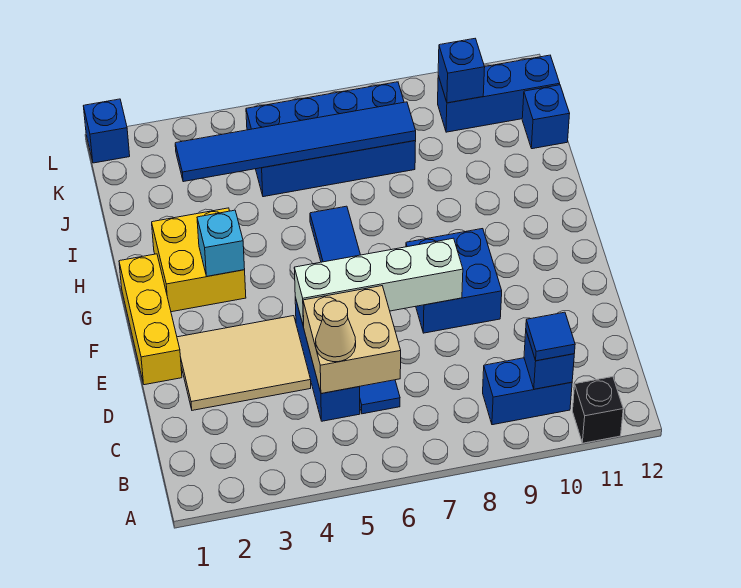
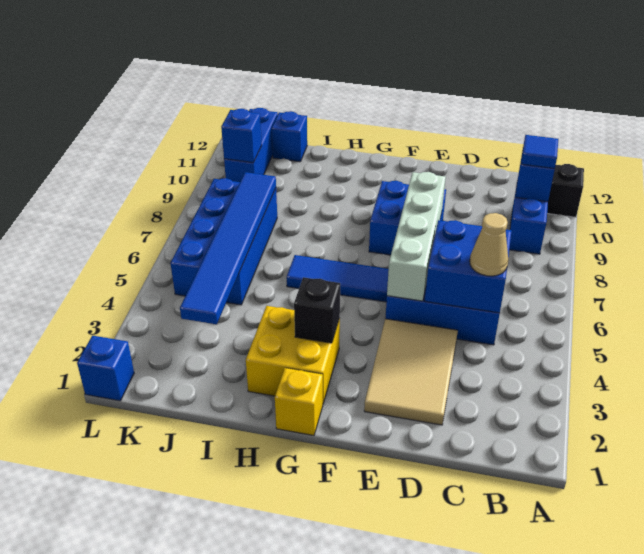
tan 2x2 brick [303,286,401,394] -> blue 2x2 brick [425,220,511,313]
yellow 1x3 brick [119,254,182,385] -> yellow 1x1 brick [275,368,323,435]
cyan 1x1 brick [197,210,245,276] -> black 1x1 brick [294,277,340,343]

